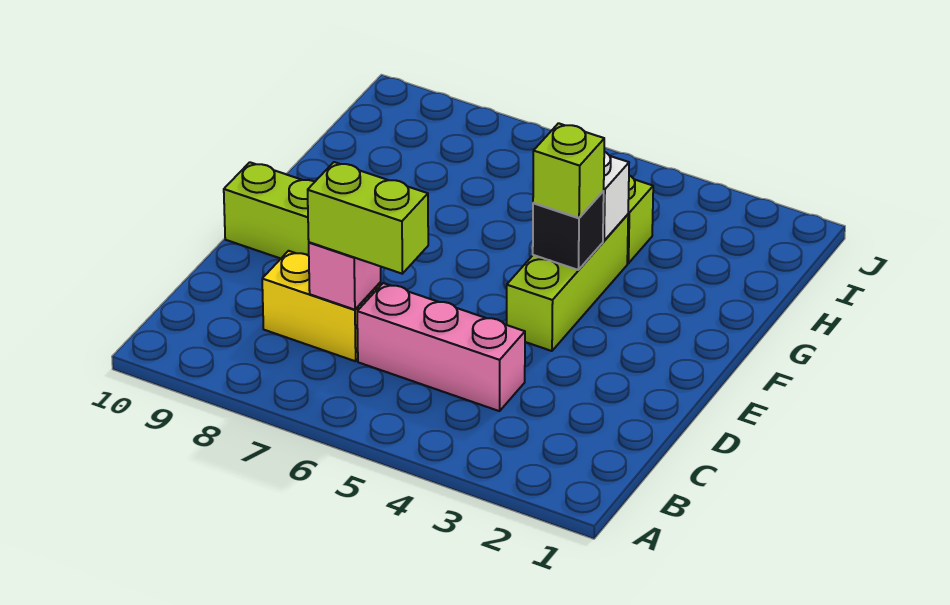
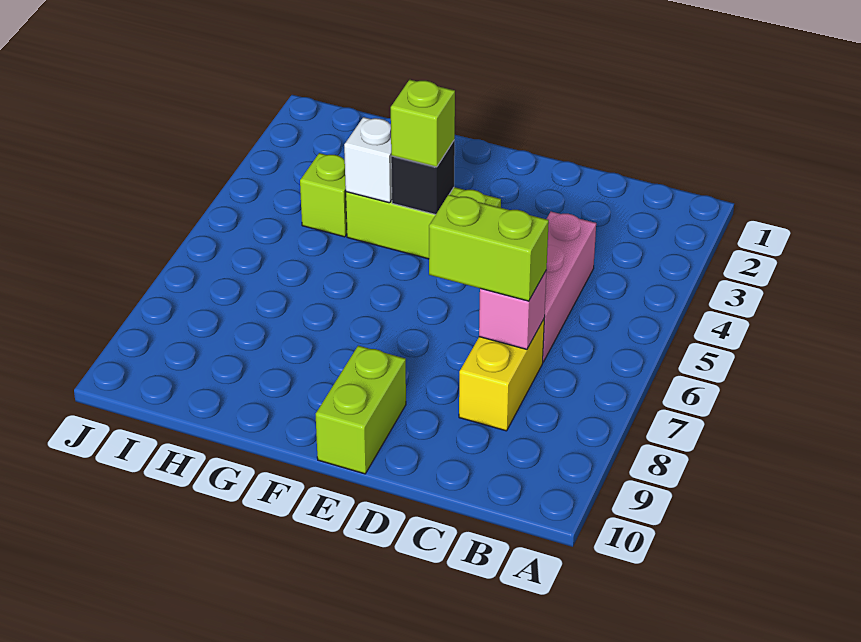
lime 1x2 brick [308,162,428,274] -> lime 1x2 brick turned to [429,195,549,301]

